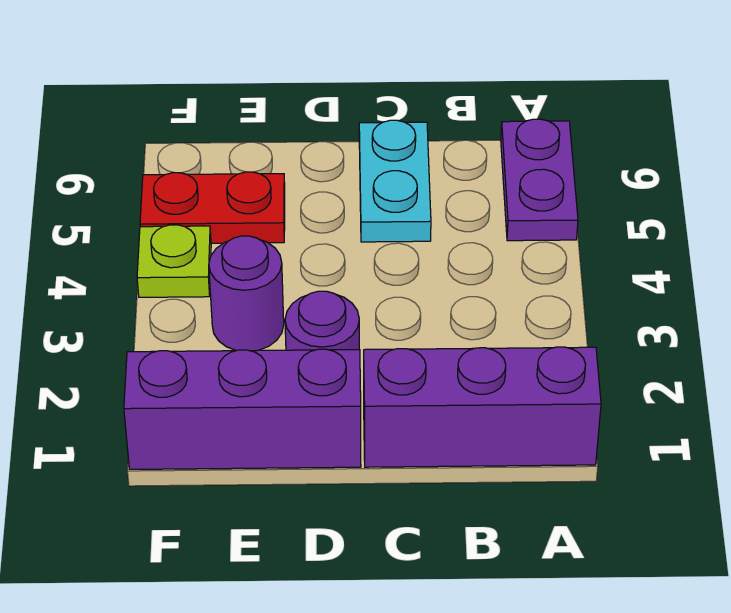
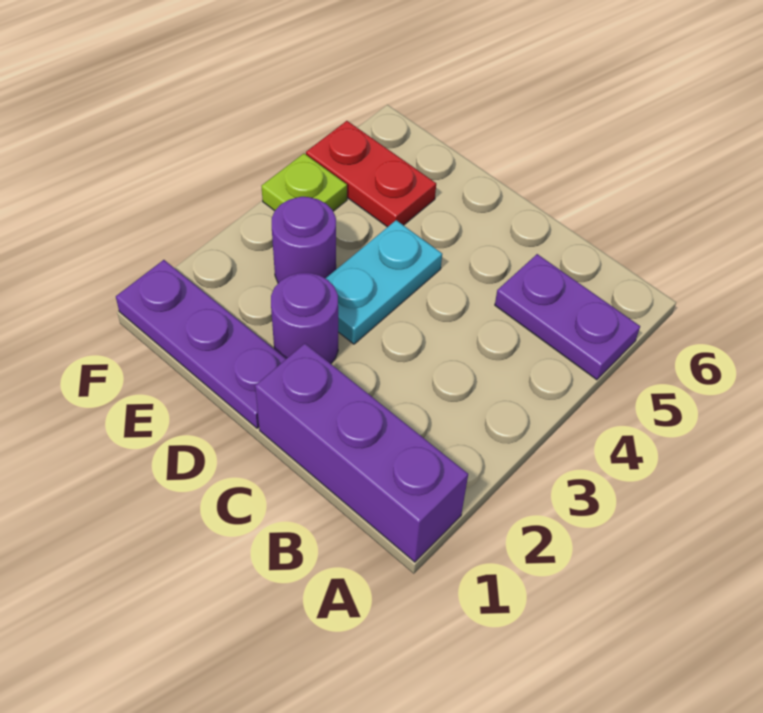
purple 1x2 plate [501,119,578,241] -> purple 1x2 plate turned to [495,254,640,380]
cyan 1x2 plate [359,120,431,242] -> cyan 1x2 plate moved to [326,220,442,344]
purple 1x3 brick [124,349,361,469] -> purple 1x3 plate [116,260,286,428]

